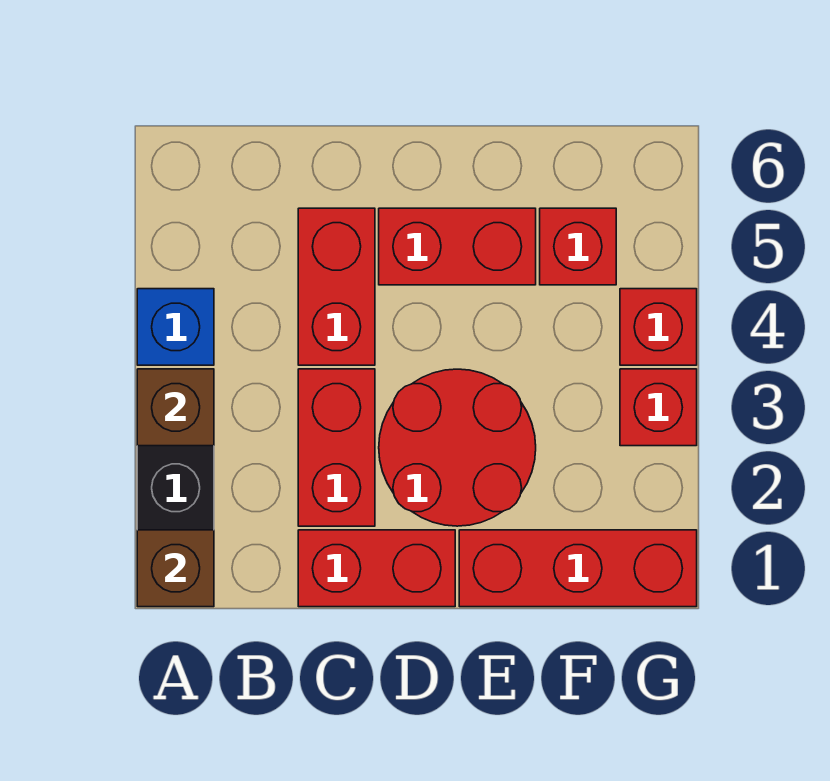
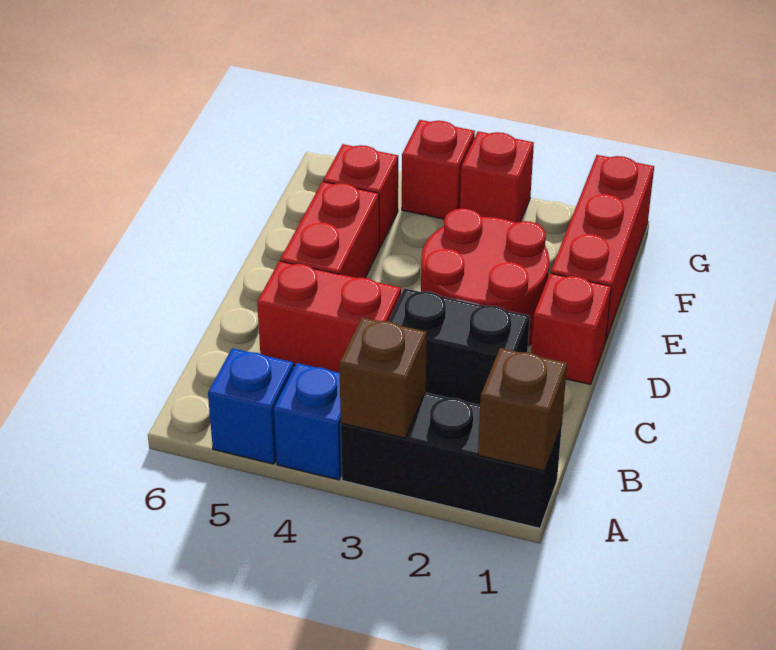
none -> blue 1x1 brick [208,348,294,464]
red 1x2 brick [298,530,455,607] -> red 1x1 brick [531,273,611,384]
red 1x2 brick [298,369,375,526] -> black 1x2 brick [389,288,530,405]

